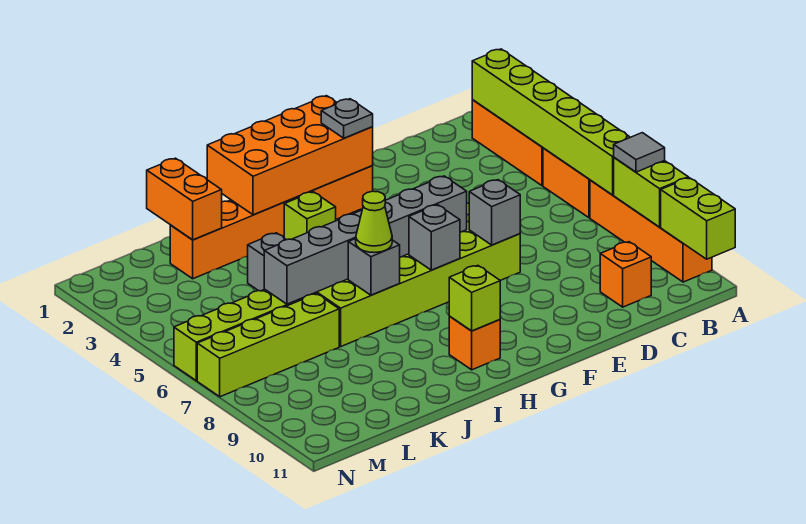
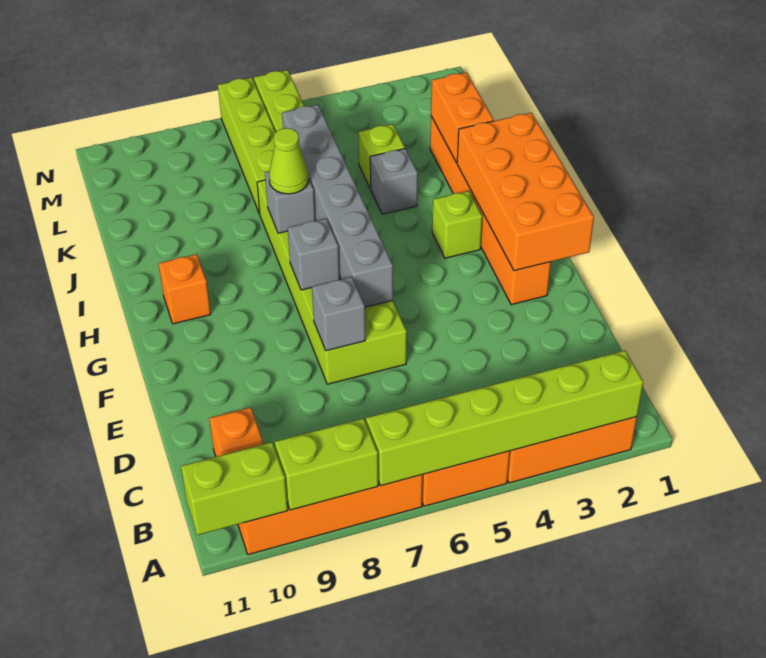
grey 1x1 tile [614,133,665,172] -> none
grey 1x1 plate [321,99,373,138] -> none
lime 1x1 brick [449,266,500,331] -> lime 1x1 brick moved to [358,124,405,189]
orange 1x2 brick [147,158,222,240] -> orange 1x2 brick turned to [431,72,494,163]

